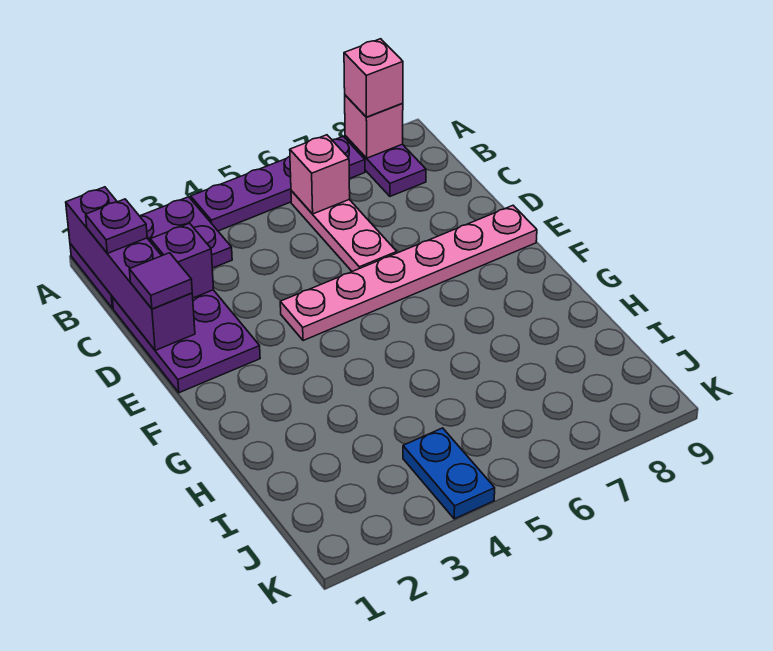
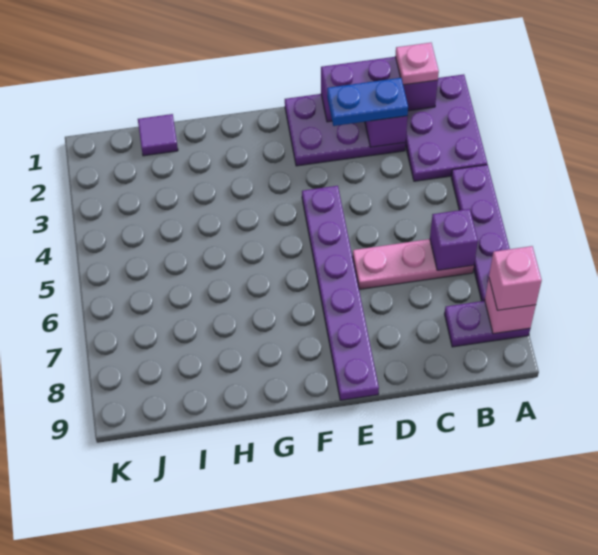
purple 1x4 brick [66,187,195,350] -> purple 1x3 brick [321,57,438,122]
purple 1x1 plate [86,199,147,253] -> pink 1x1 plate [395,43,439,85]
pink 1x1 brick [290,135,350,214] -> purple 1x1 brick [430,209,478,270]
purple 1x1 tile [129,253,192,309] -> purple 1x1 tile moved to [138,114,178,156]
pink 1x6 plate [280,206,537,341] -> purple 1x6 plate [302,186,379,400]
blue 1x2 plate [403,428,495,519] -> blue 1x2 plate moved to [327,78,408,126]

